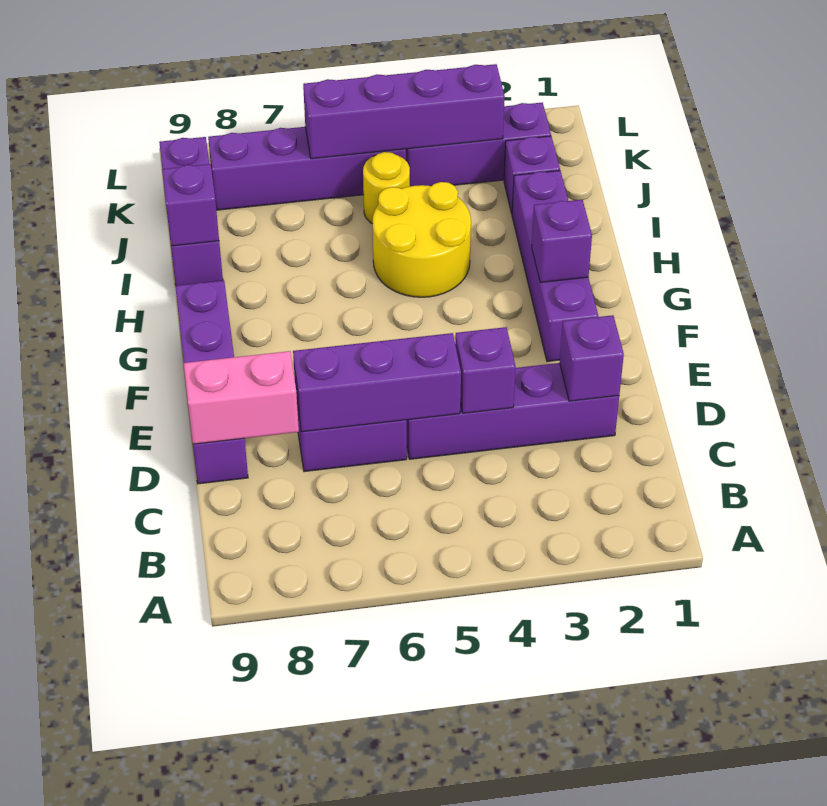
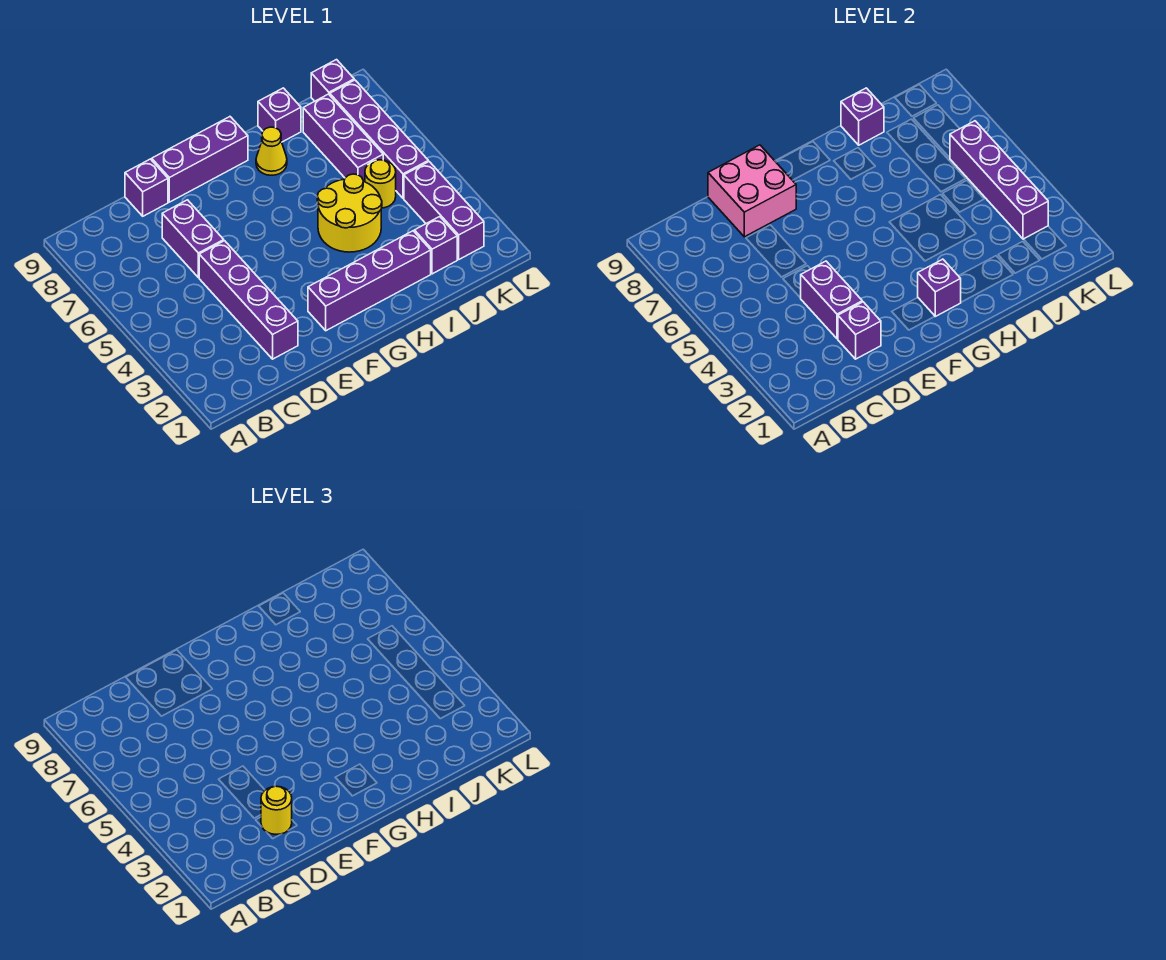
none -> yellow 1x1 round brick [261,786,292,834]
purple 1x1 brick [455,327,516,413] -> purple 1x2 brick [801,261,862,339]
purple 1x3 brick [293,333,461,432] -> purple 1x3 brick moved to [303,94,383,182]
pink 1x2 brick [184,351,299,444] -> pink 2x2 brick [708,145,796,237]
none -> yellow 1x1 cone [256,127,287,175]

